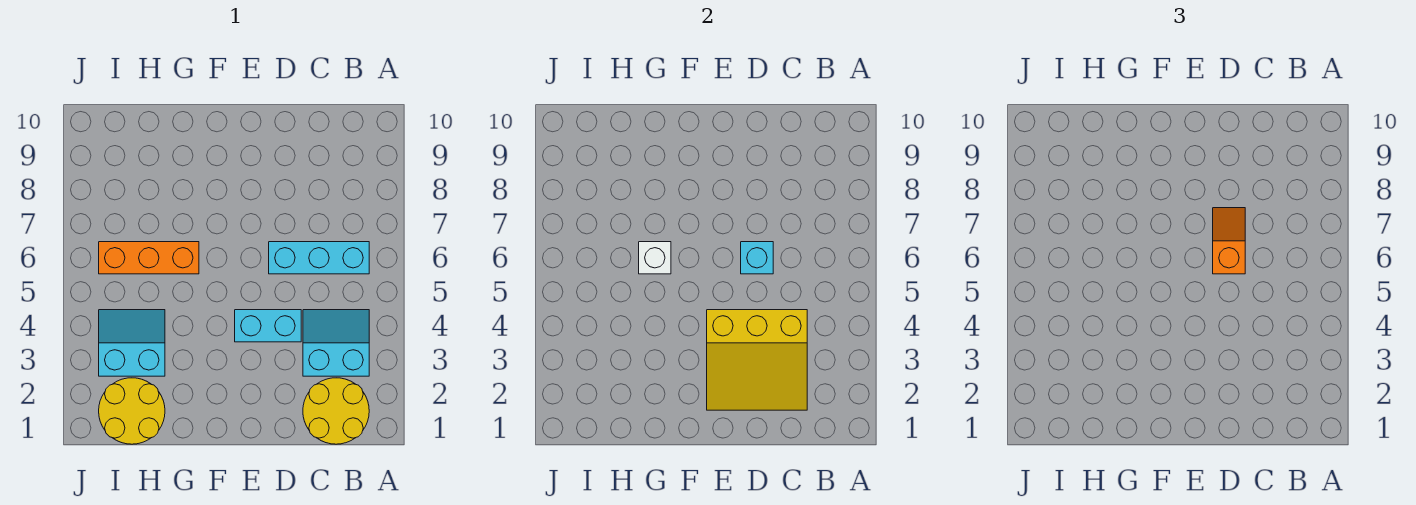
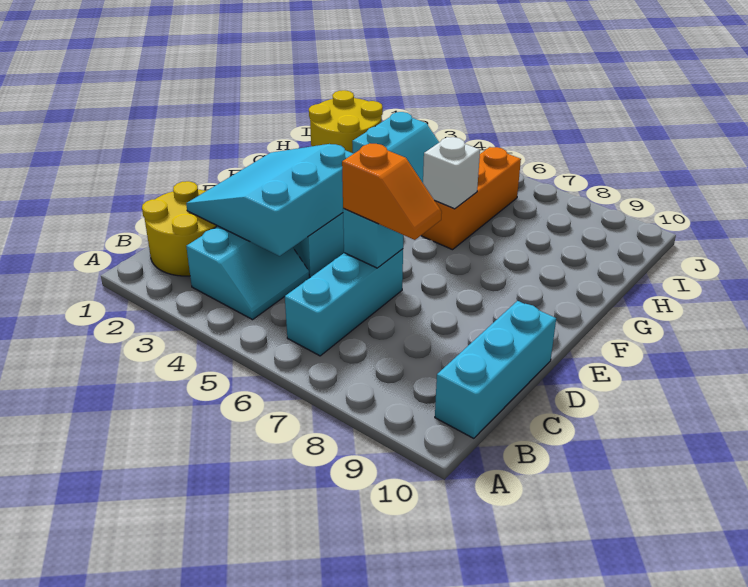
none -> cyan 1x3 brick [435,301,556,438]
yellow 3x3 slope [707,310,807,410] -> cyan 3x3 slope [186,144,353,256]

